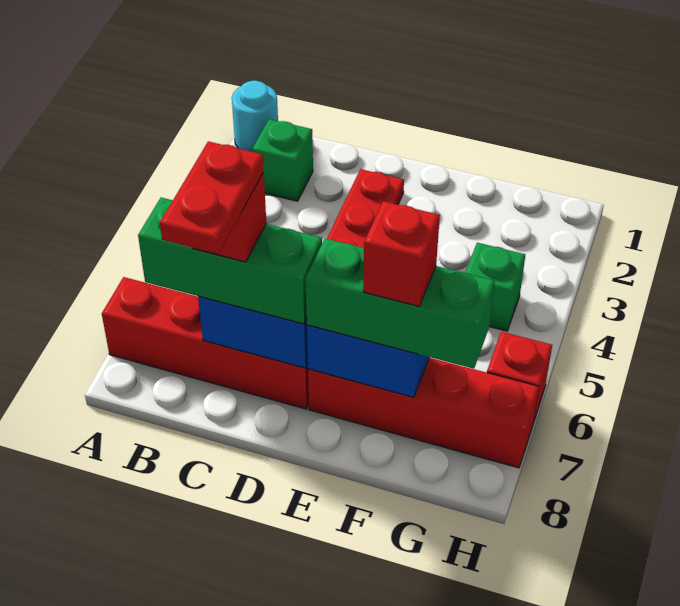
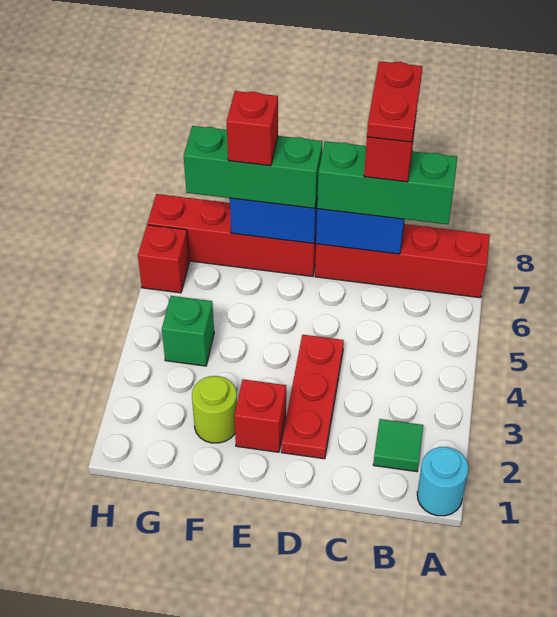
green 1x1 brick [252,119,313,201] -> green 1x1 tile [373,419,423,472]
none -> red 1x1 brick [234,379,286,452]
none -> lime 1x1 round brick [192,376,237,443]

